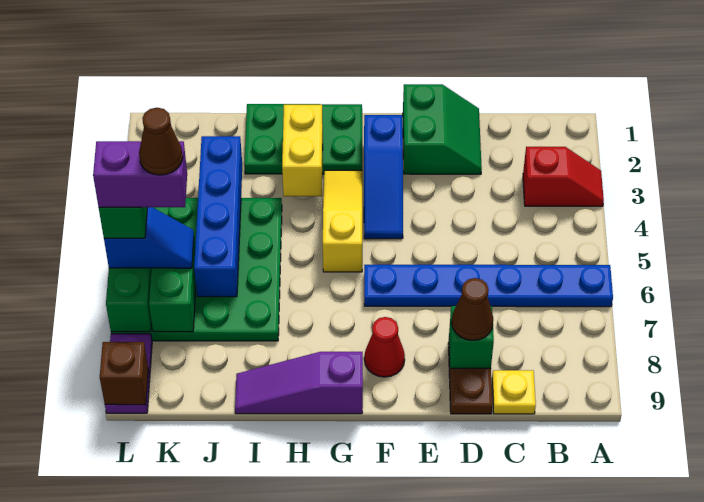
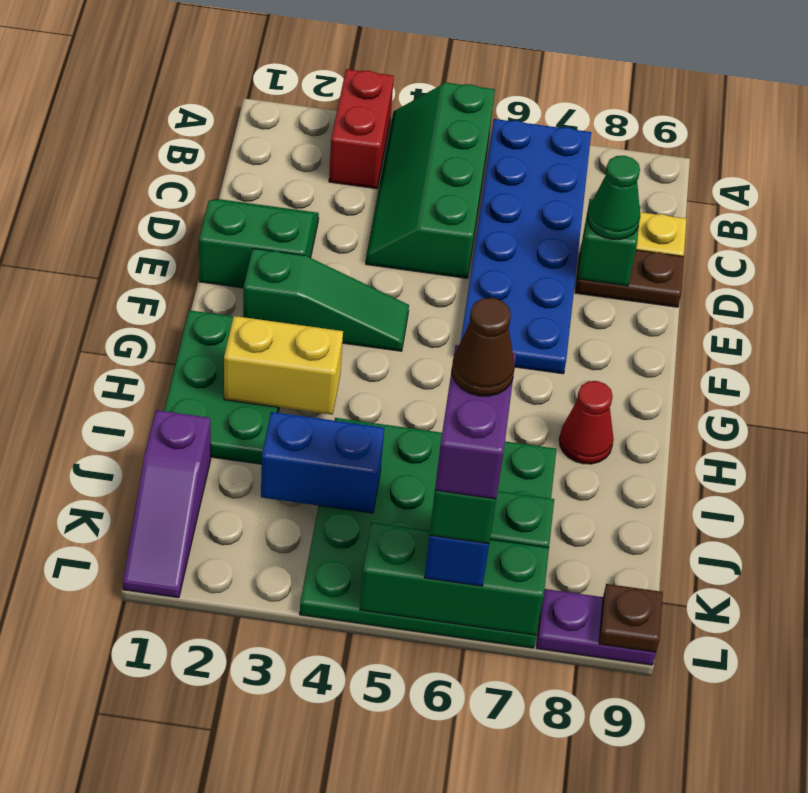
red 1x2 slope [523,147,604,206] -> red 1x2 brick [329,69,394,189]
none -> green 2x4 slope [366,83,495,278]
blue 1x6 plate [364,265,613,307] -> blue 2x6 plate [461,119,591,374]
brown 1x1 cone [452,278,493,340] -> green 1x1 cone [588,156,640,239]
blue 1x3 slope [364,115,403,239] -> green 1x3 slope [243,248,409,351]
red 1x1 cone [364,317,405,377] -> red 1x1 cone moved to [559,381,614,464]
yellow 1x3 slope [323,170,362,272] -> none
purple 1x3 slope [235,352,363,414] -> purple 1x3 slope moved to [123,410,211,598]
blue 1x4 brick [194,136,242,297] -> blue 1x2 brick [261,412,384,513]
brown 1x1 brick [100,342,148,405] -> brown 1x1 plate [599,584,663,652]

